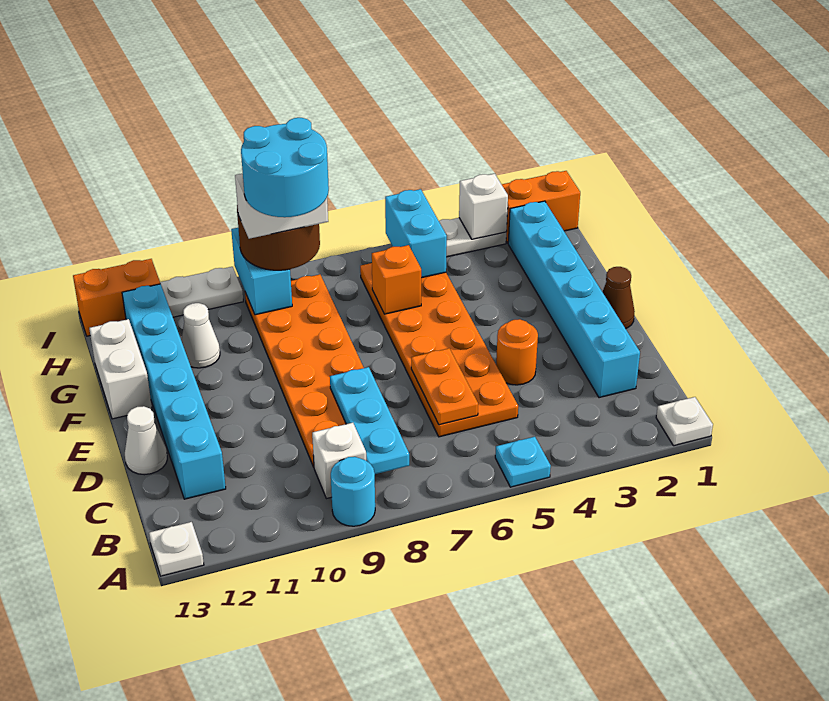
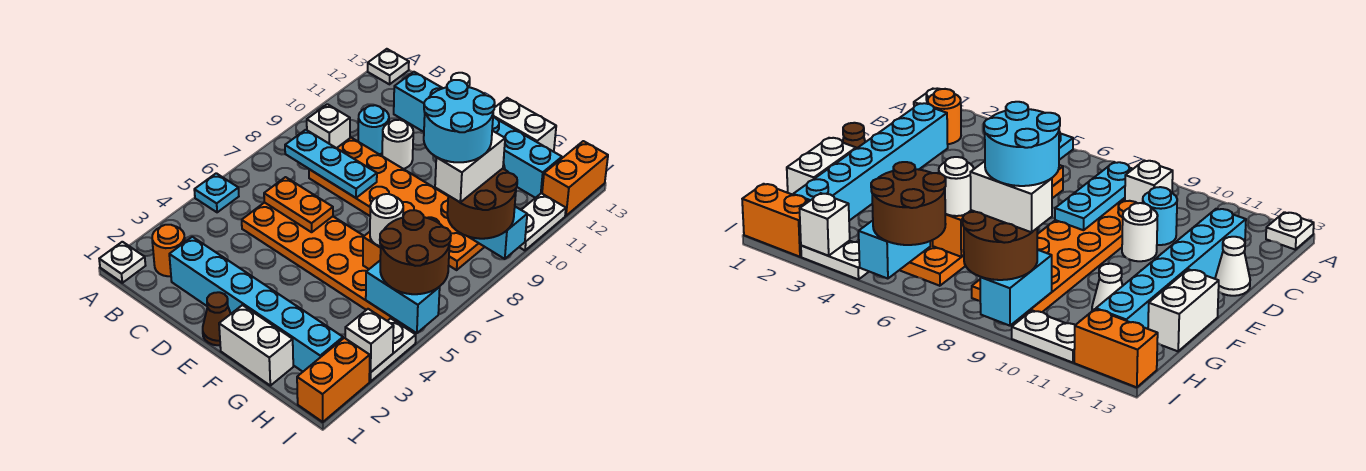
cyan 1x1 round brick [331,457,375,526] -> cyan 1x1 round brick moved to [358,105,389,154]
orange 1x1 round brick [496,319,538,385] -> orange 1x1 round brick moved to [152,225,185,276]
none -> white 1x1 round brick [382,120,413,169]
none -> white 1x2 brick [219,305,293,385]
none -> white 1x1 round brick [370,194,403,246]
none -> brown 2x2 round brick [380,210,451,294]

